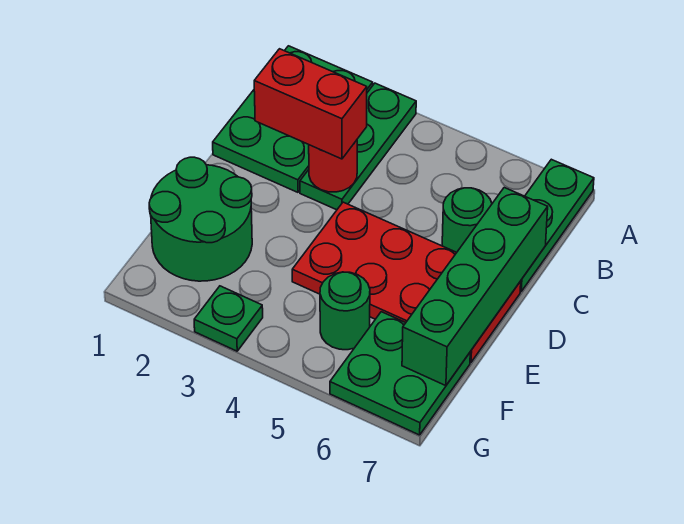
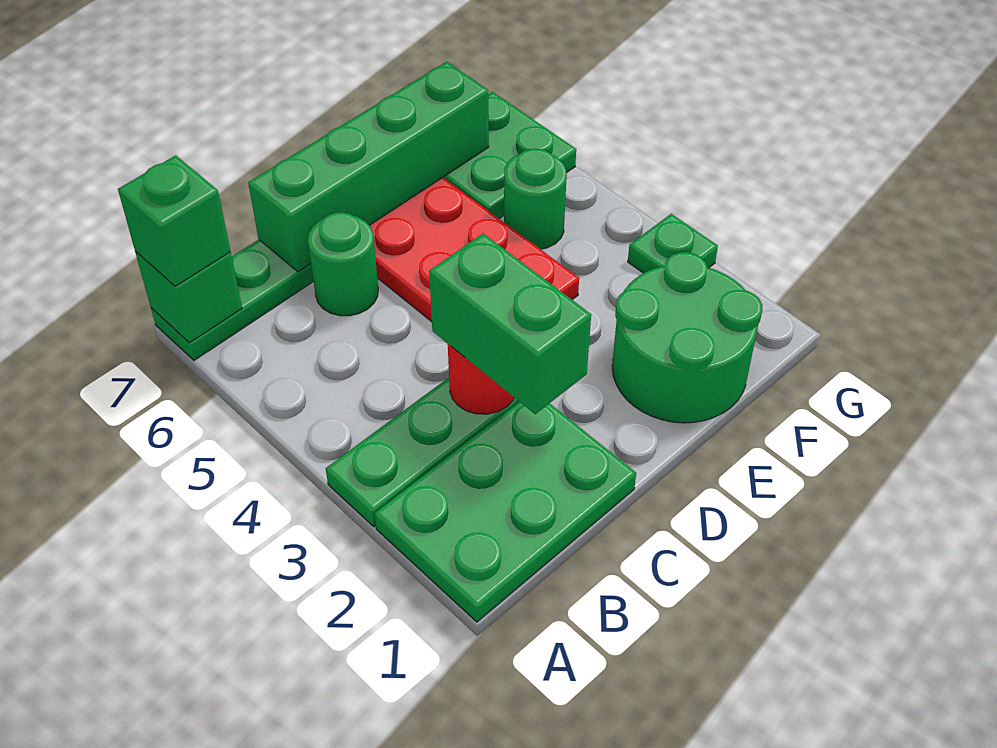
none -> green 1x1 brick [135,251,242,343]
none -> green 1x1 brick [118,155,230,286]
red 1x2 brick [254,49,367,159] -> green 1x2 brick [429,234,591,414]

